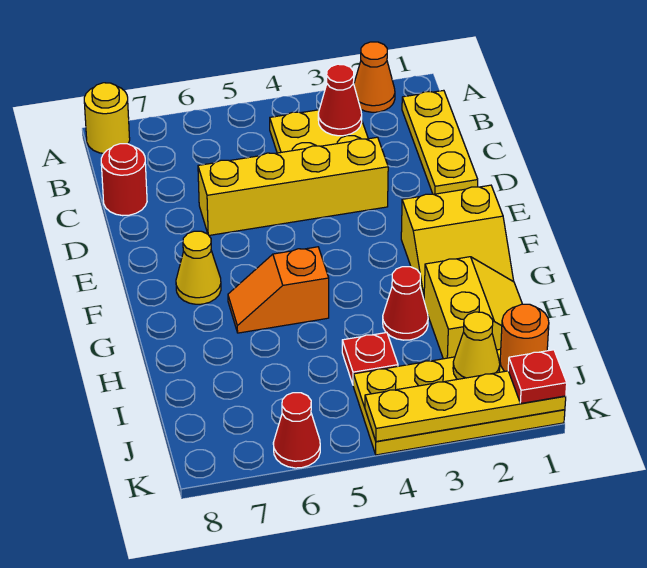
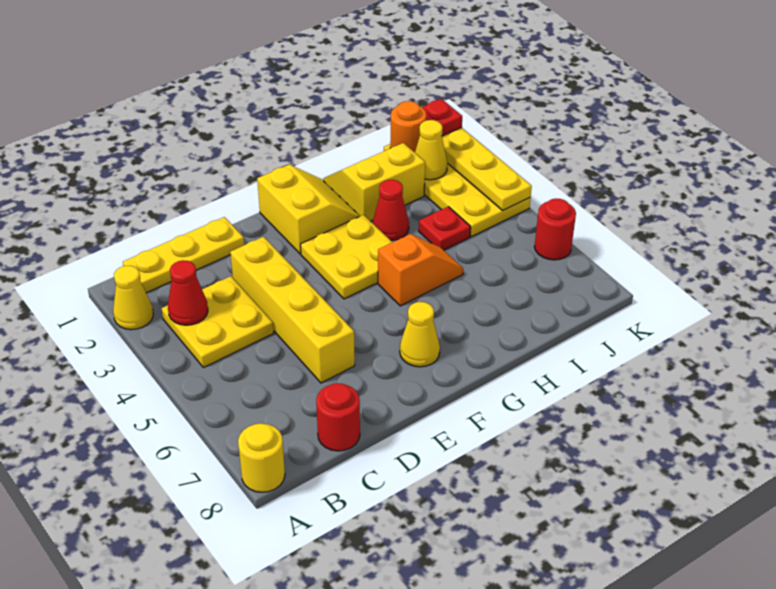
orange 1x1 cone [354,42,395,112] -> yellow 1x1 cone [113,266,153,330]
none -> yellow 2x2 plate [301,215,392,299]
orange 1x2 slope [228,247,329,333] -> orange 1x2 slope turned to [378,234,463,306]
red 1x1 cone [273,393,320,468] -> red 1x1 round brick [535,199,576,260]

